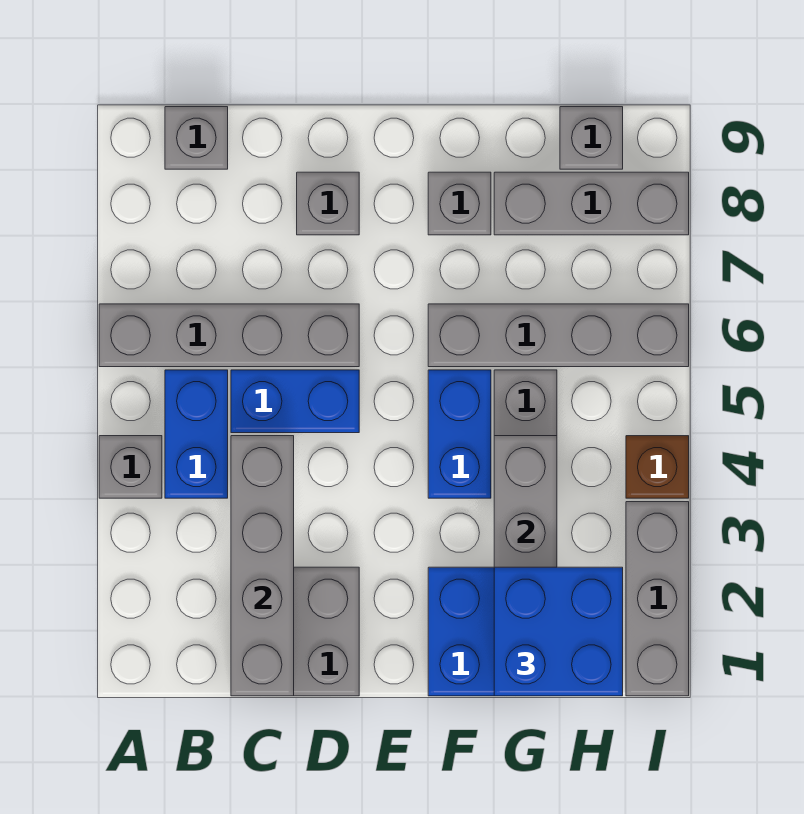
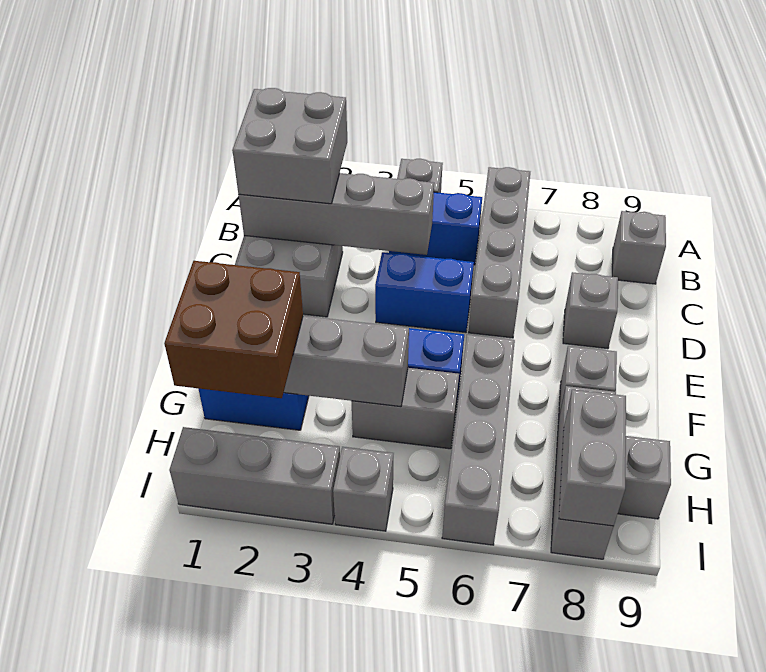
none -> grey 2x2 brick [232,88,347,204]
blue 1x2 brick [231,370,359,433] -> blue 1x2 brick turned to [375,252,474,333]
blue 2x2 brick [494,567,623,696] -> brown 2x2 brick [164,261,303,398]
none -> grey 1x2 brick [559,390,626,526]
brown 1x1 brick [626,436,689,498] -> grey 1x1 brick [333,447,394,531]

